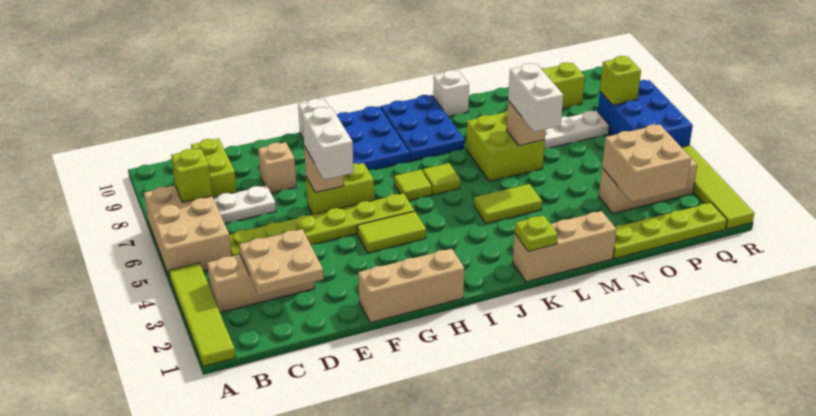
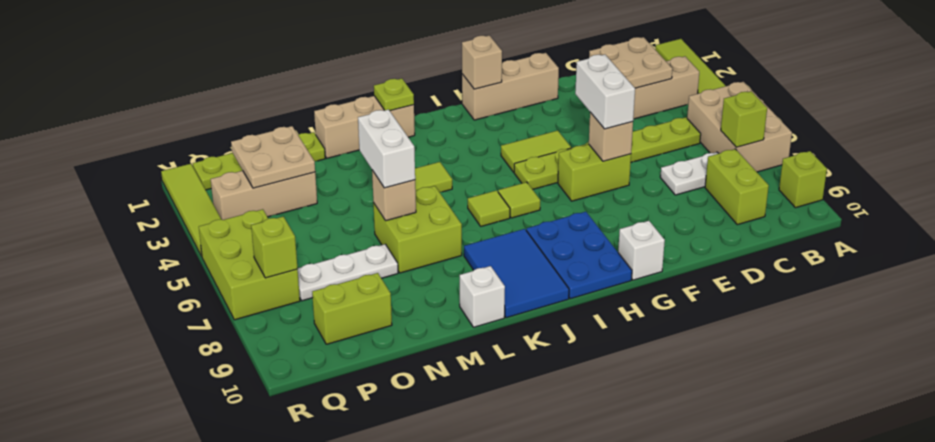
none -> lime 1x1 brick [779,151,827,208]
tan 1x1 brick [258,142,296,193] -> tan 1x1 brick moved to [462,36,502,89]
blue 2x3 plate [381,95,465,161] -> blue 2x3 tile [464,229,569,318]
tan 2x2 brick [602,124,691,202] -> tan 2x2 plate [231,126,315,188]
blue 2x3 brick [598,80,693,147] -> lime 2x3 brick [199,209,300,320]

